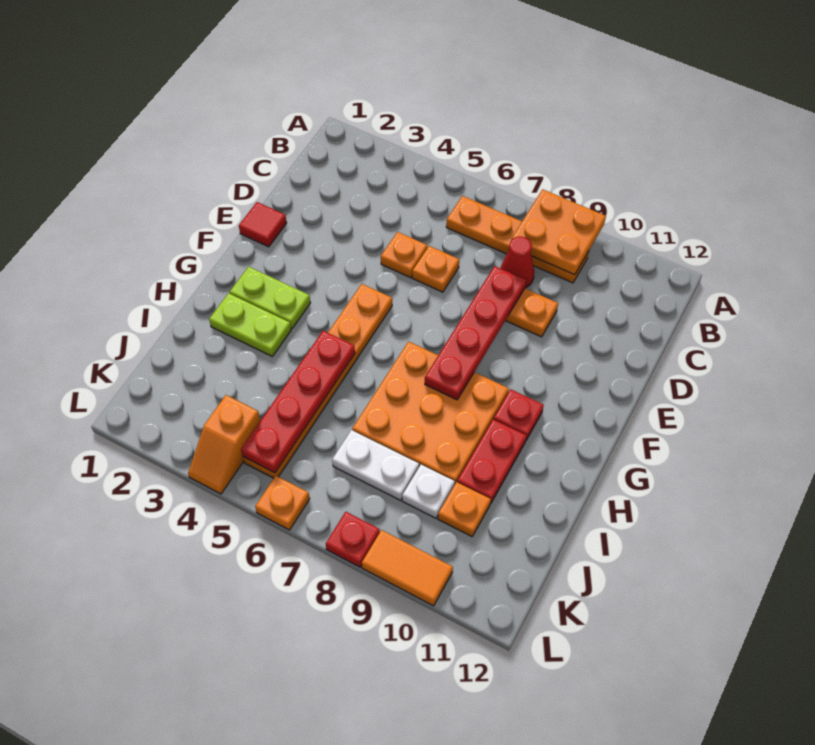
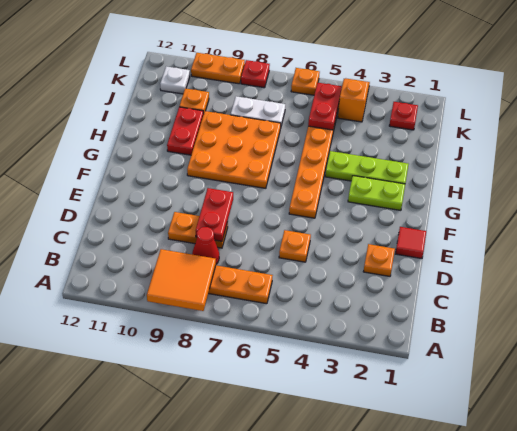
orange 2x2 plate [512,189,606,275] -> orange 2x2 tile [147,249,216,311]
orange 1x1 plate [412,246,459,292] -> orange 1x1 plate moved to [363,244,395,276]
red 1x4 plate [425,266,526,400] -> red 1x2 plate [196,188,233,241]
red 1x1 plate [494,389,544,440] -> red 1x1 plate moved to [389,102,418,130]
lime 1x2 plate [209,293,291,356] -> lime 1x3 plate [325,151,409,184]
red 1x4 plate [241,331,355,473] -> red 1x2 plate [308,83,342,130]
white 1x1 plate [402,465,455,518] -> white 1x1 plate moved to [160,66,190,94]
orange 1x2 tile [362,530,453,606] -> orange 1x2 plate [191,53,245,84]

